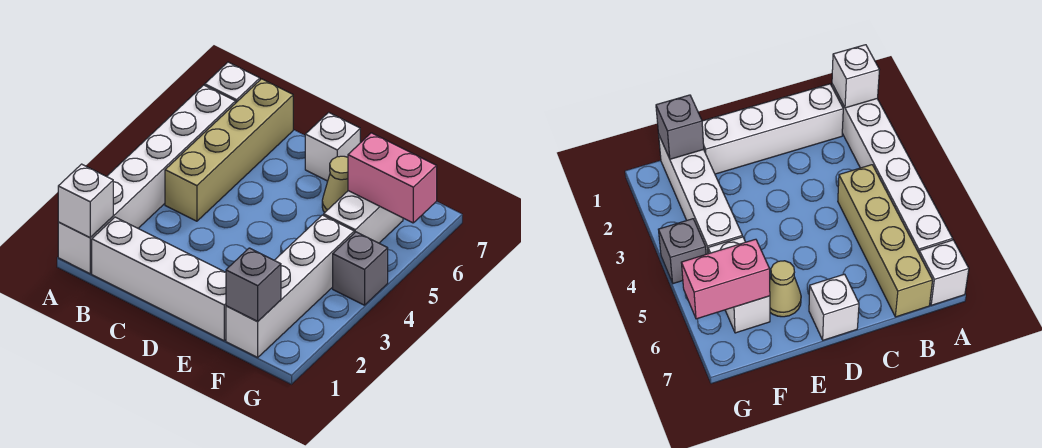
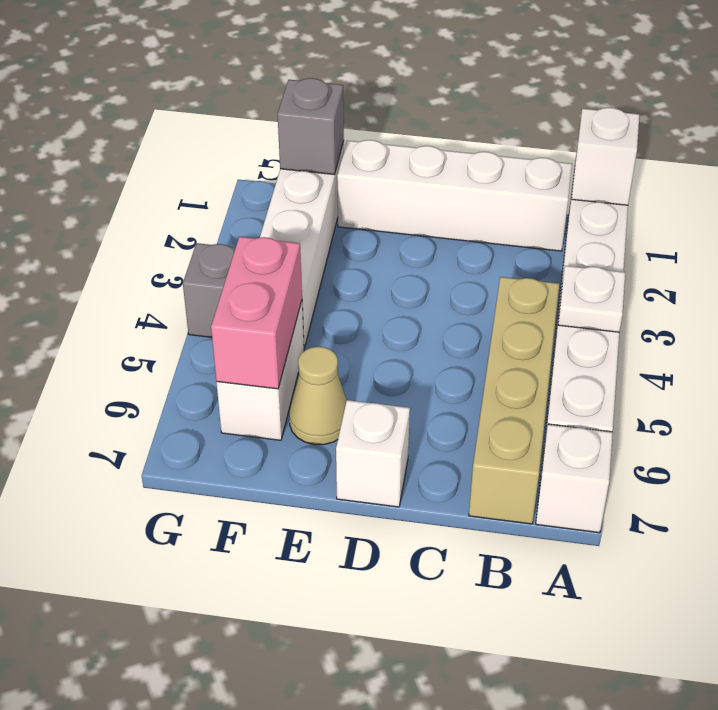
none -> white 1x1 plate [558,266,625,332]
pink 1x2 brick [348,133,437,223] -> pink 1x2 brick turned to [211,237,302,389]

